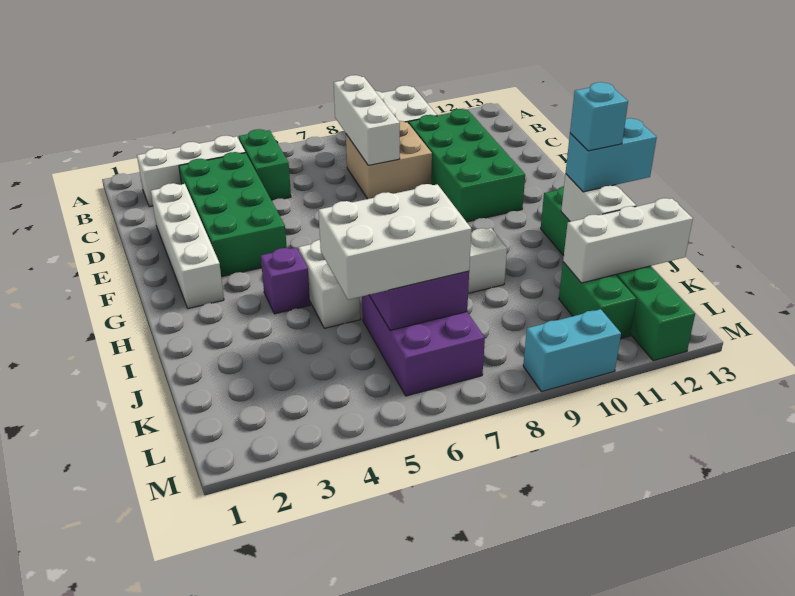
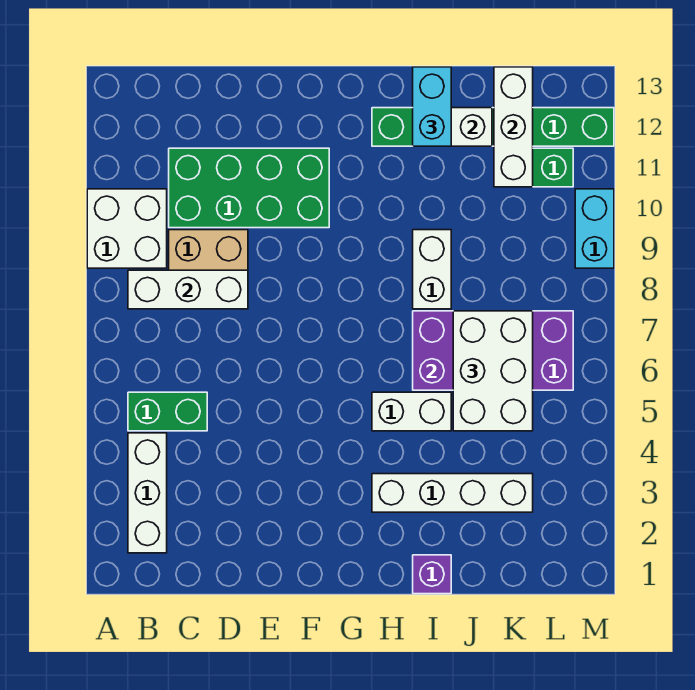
green 2x4 brick [179,152,287,277] -> none
white 1x4 brick [151,183,224,309] -> white 1x4 brick moved to [372,474,533,512]
purple 1x1 brick [261,248,310,314] -> purple 1x1 brick moved to [413,555,451,594]
cyan 1x1 brick [570,82,628,151] -> none

